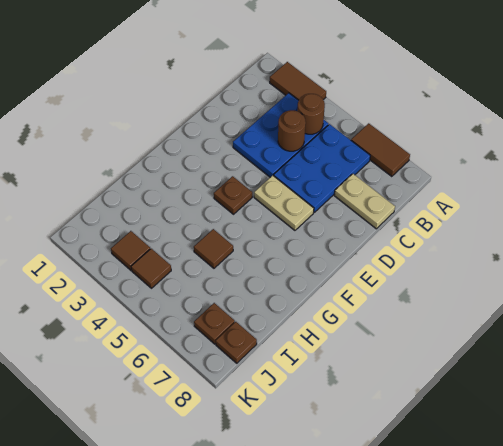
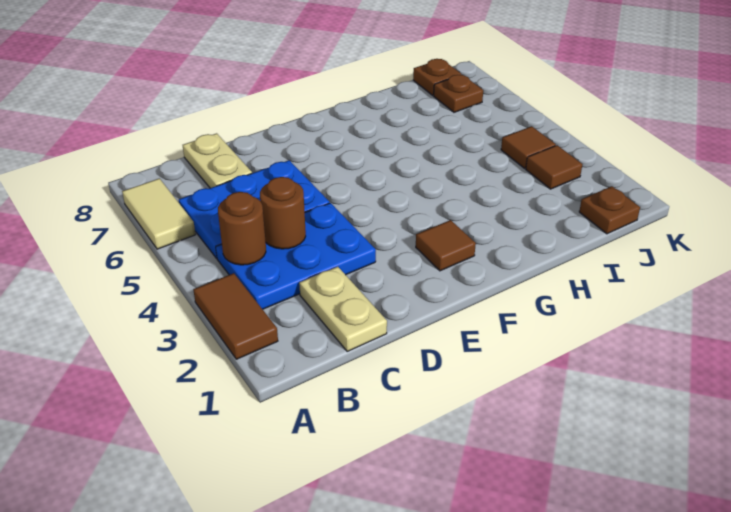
brown 1x2 tile [351,123,410,177] -> tan 1x2 tile [122,178,196,249]
tan 1x2 plate [254,175,314,230] -> tan 1x2 plate moved to [299,267,387,351]
brown 1x1 plate [214,176,252,214] -> brown 1x1 plate moved to [579,186,640,234]
brown 1x1 tile [194,229,233,268] -> brown 1x1 tile moved to [416,220,476,271]

